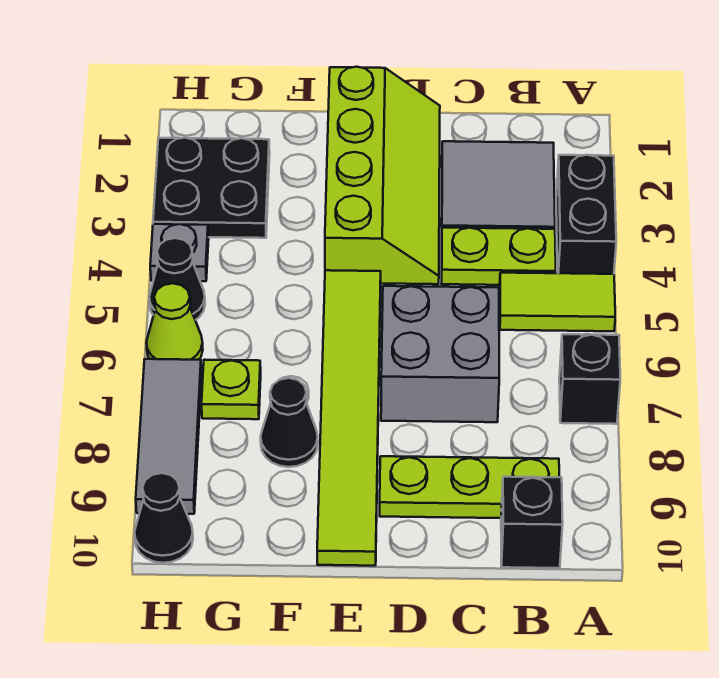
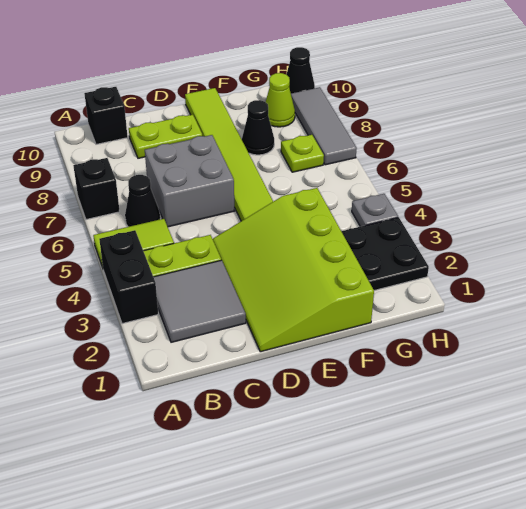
lime 1x3 plate [380,456,559,518] -> lime 1x2 plate [129,115,202,158]
lime 2x4 slope [325,67,440,284] -> lime 3x4 slope [213,188,374,352]
black 1x1 cone [149,238,205,320] -> black 1x1 cone moved to [125,175,160,227]
lime 1x1 cone [146,283,203,360] -> lime 1x1 cone moved to [266,73,295,127]

